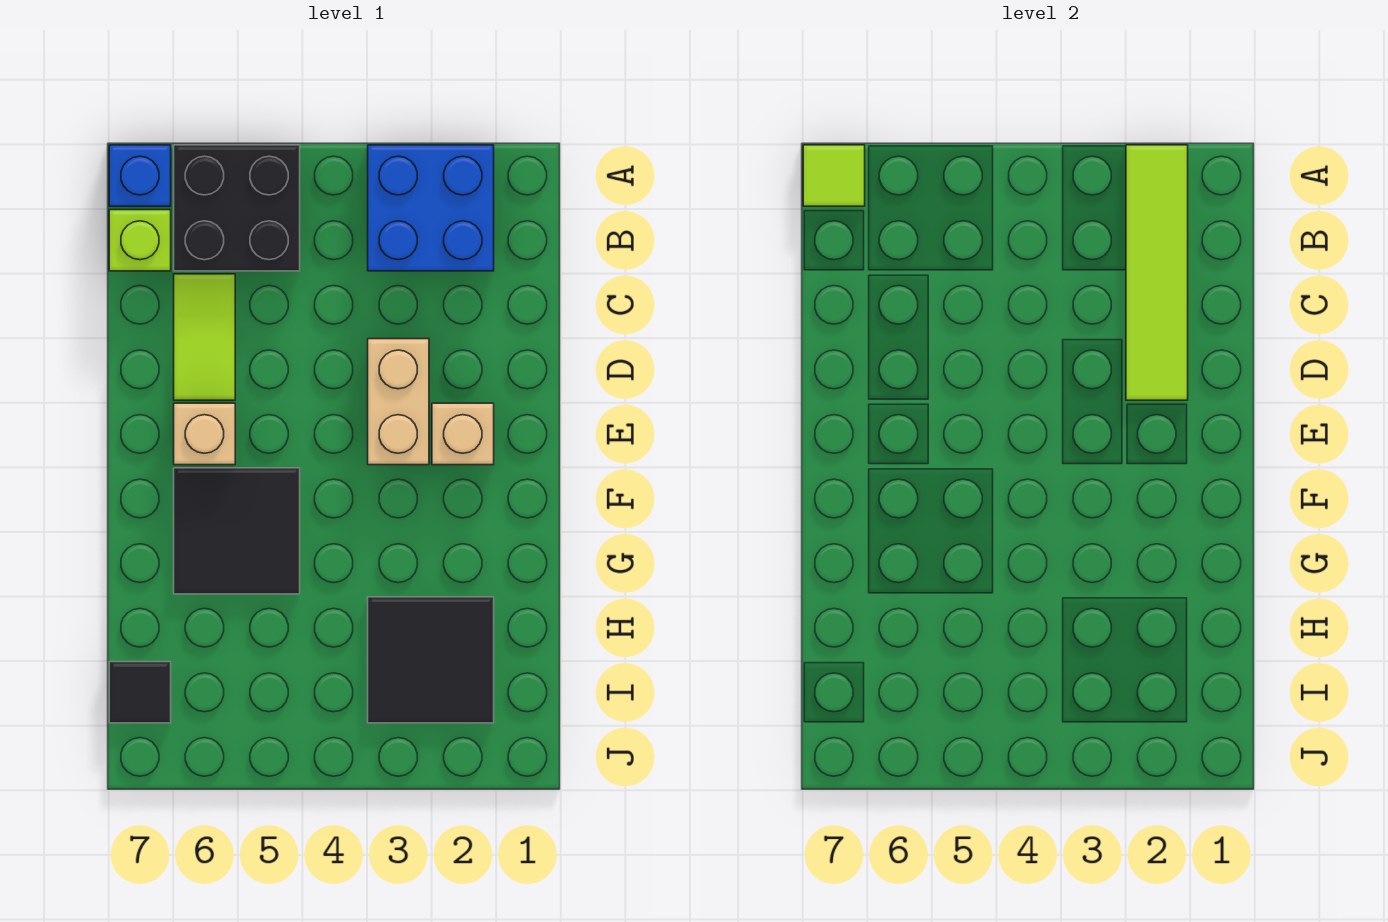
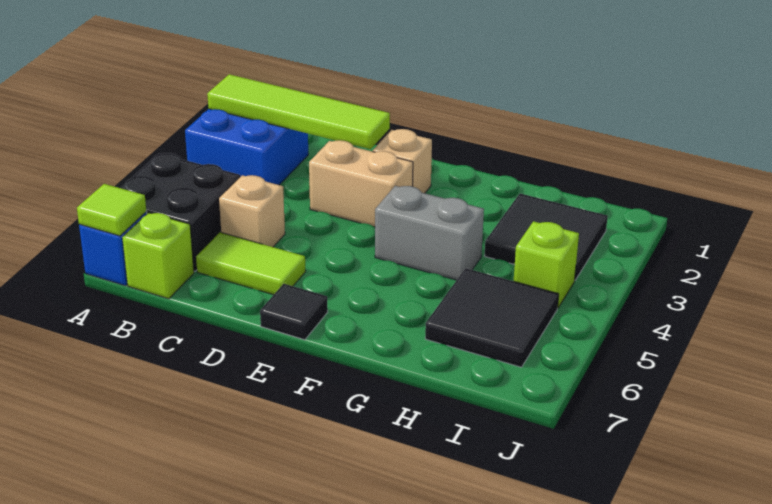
tan 1x1 brick [174,403,235,465] -> tan 1x1 brick moved to [219,175,285,247]
none -> grey 1x2 brick [375,186,484,280]
black 2x2 tile [174,468,300,594] -> black 2x2 tile moved to [425,268,559,367]
none -> lime 1x1 brick [514,221,579,308]
black 1x1 tile [109,662,171,723] -> black 1x1 tile moved to [260,284,328,340]

